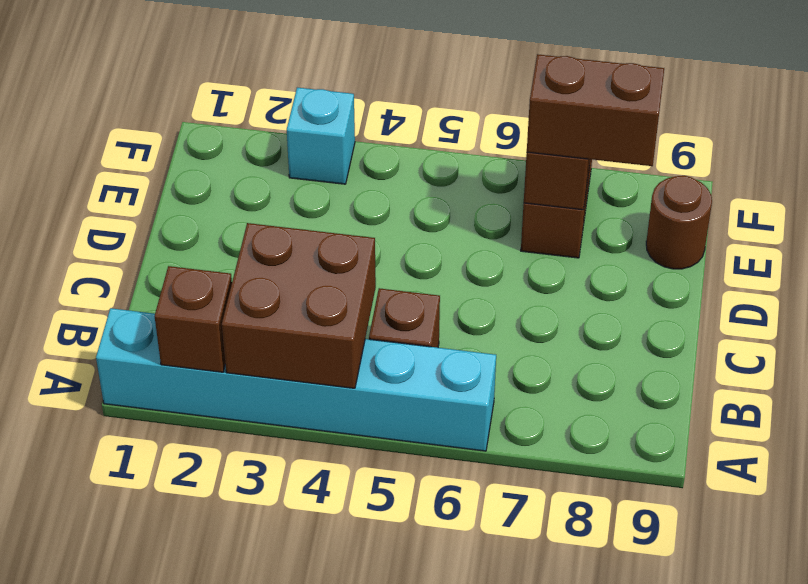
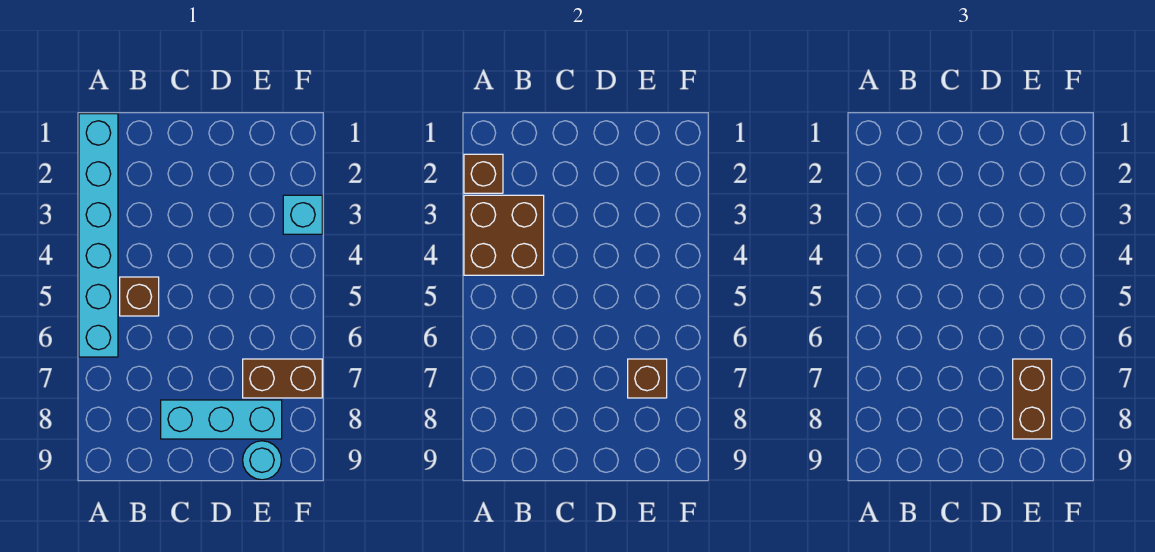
none -> cyan 1x3 brick [161,400,282,439]
brown 1x1 round brick [646,176,712,269] -> cyan 1x1 round brick [243,441,281,480]

